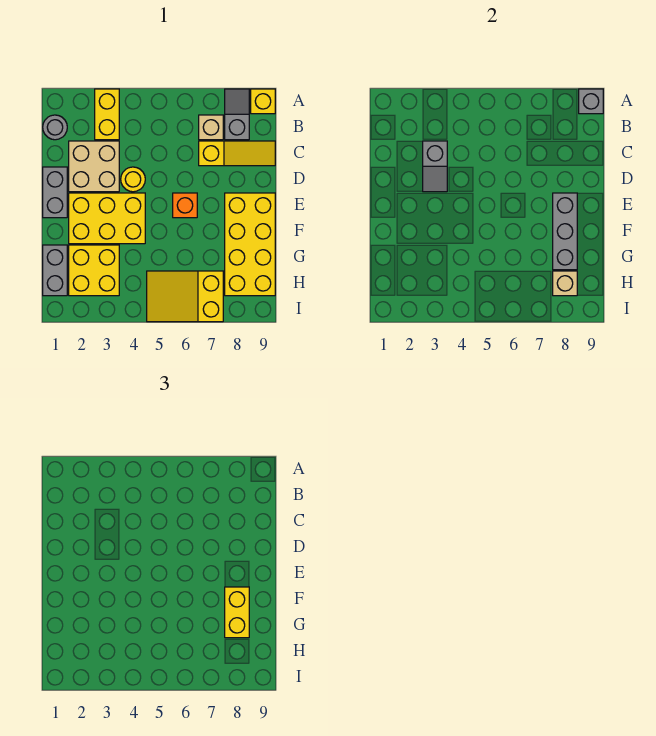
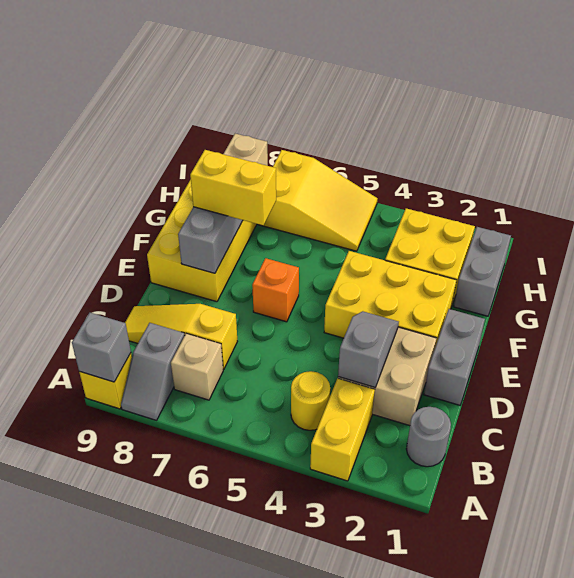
yellow 1x1 round brick [121,167,145,192] -> yellow 1x1 round brick moved to [291,371,330,430]
yellow 1x2 brick [225,587,249,638] -> yellow 1x2 brick turned to [190,150,276,225]

